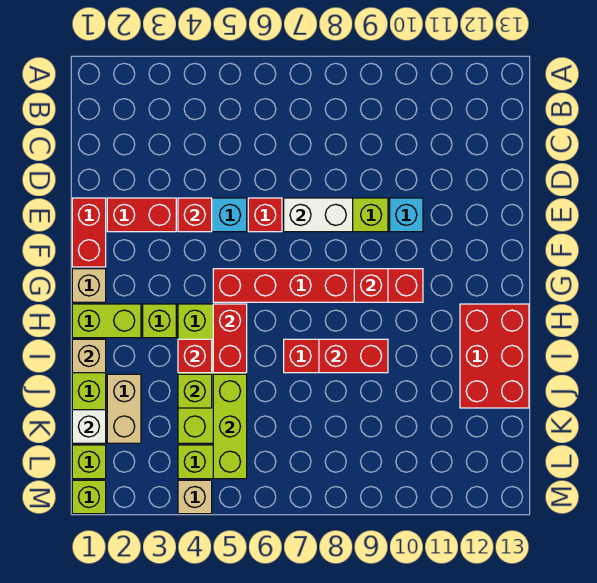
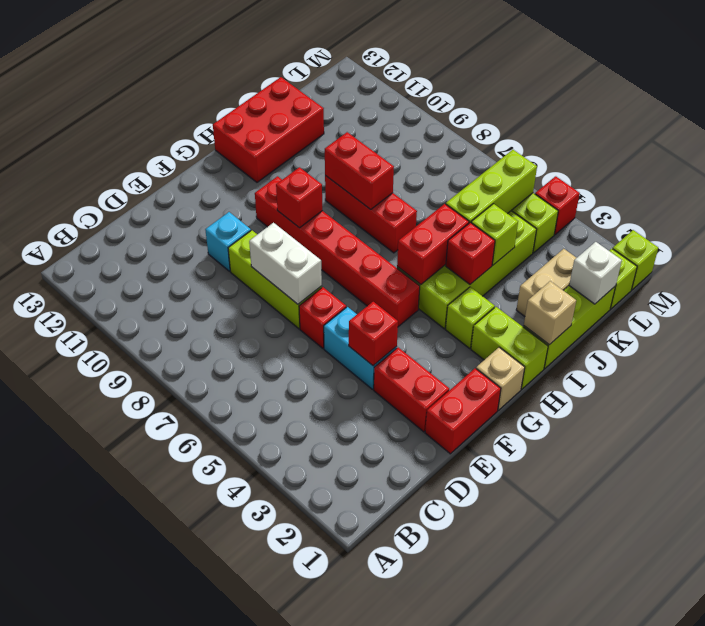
tan 1x1 brick [178,480,212,514] -> red 1x1 brick [535,176,580,235]

